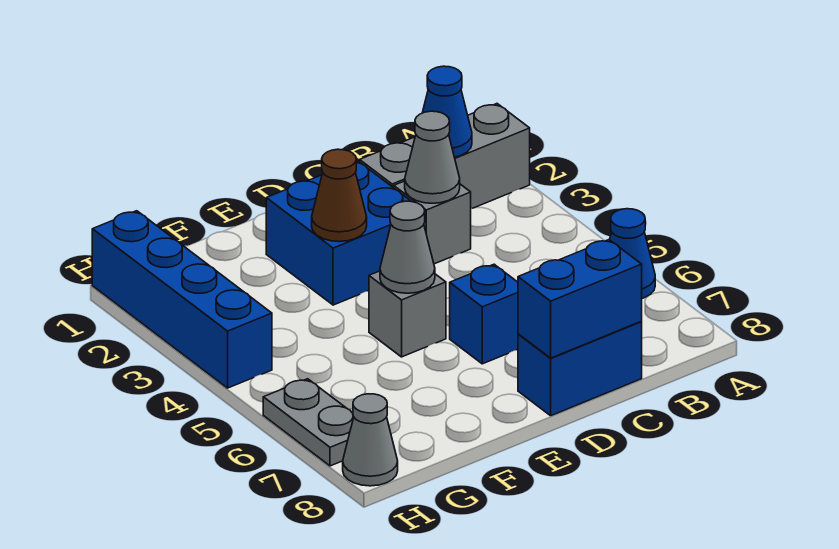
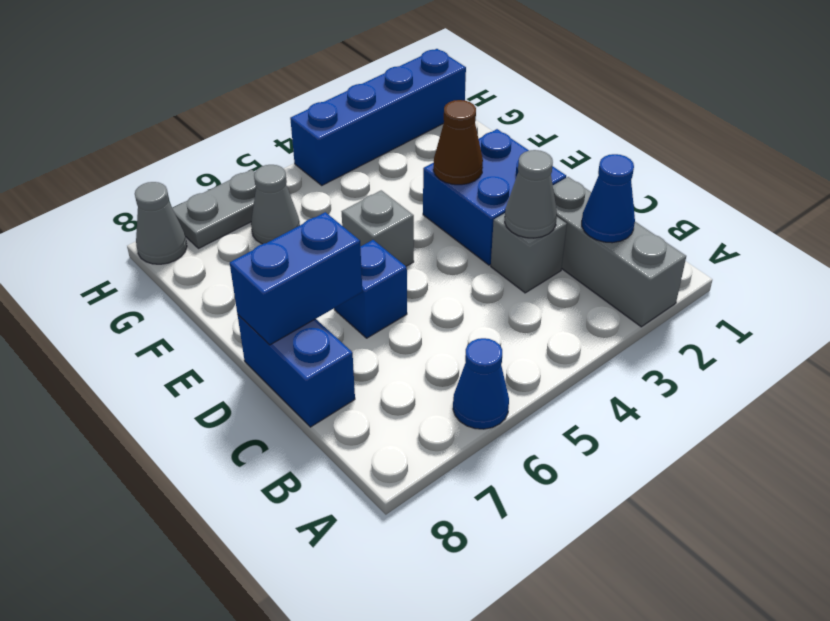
blue 1x2 brick [518,240,642,358] -> blue 1x2 brick turned to [230,212,362,345]
grey 1x1 cone [380,201,435,293] -> grey 1x1 cone moved to [251,165,300,244]

